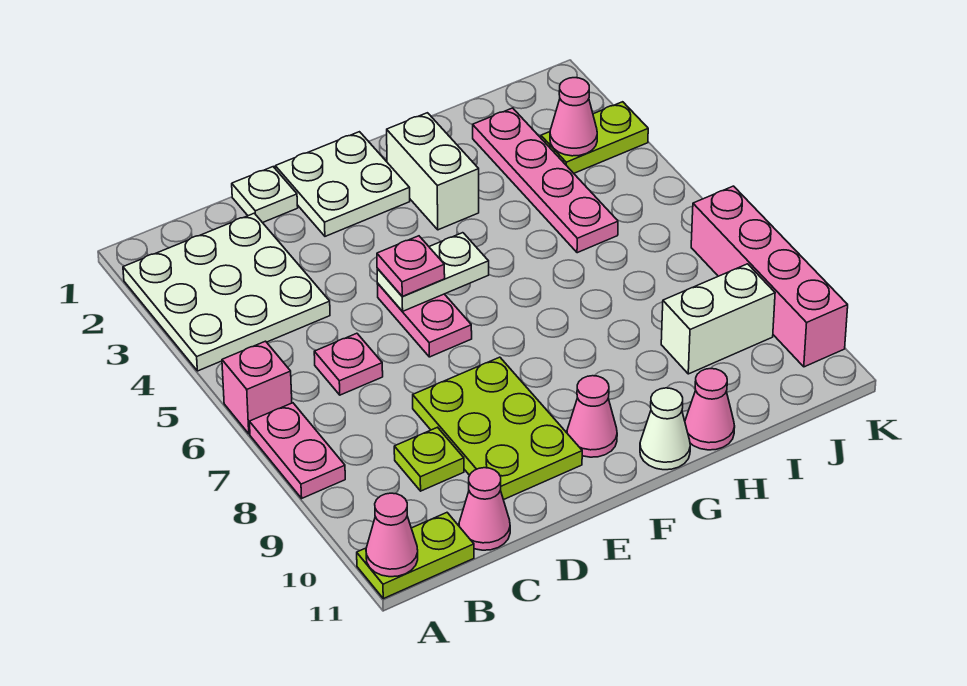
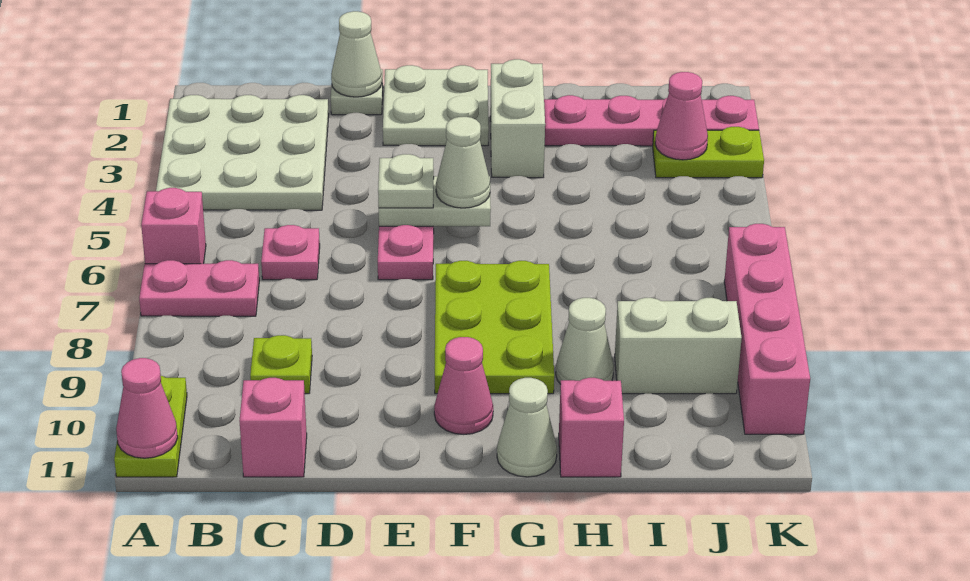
pink 1x2 plate [249,403,345,498] -> pink 1x2 plate turned to [139,260,259,316]
lime 1x2 plate [357,513,474,599] -> lime 1x2 plate turned to [114,376,187,477]
pink 1x1 cone [459,468,510,550] -> pink 1x1 brick [240,378,307,477]
none -> white 1x1 cone [331,11,382,97]
lime 2x3 plate [413,357,582,500] -> lime 2x3 plate moved to [435,261,554,394]
pink 1x1 plate [377,236,445,296] -> white 1x1 plate [378,154,434,208]
none -> white 1x1 cone [436,117,490,208]
none -> white 1x1 cone [556,298,614,384]
pink 1x1 cone [685,369,735,450] -> pink 1x1 brick [559,378,624,477]
pink 1x4 plate [473,108,618,253] -> pink 1x4 plate turned to [544,95,759,146]

